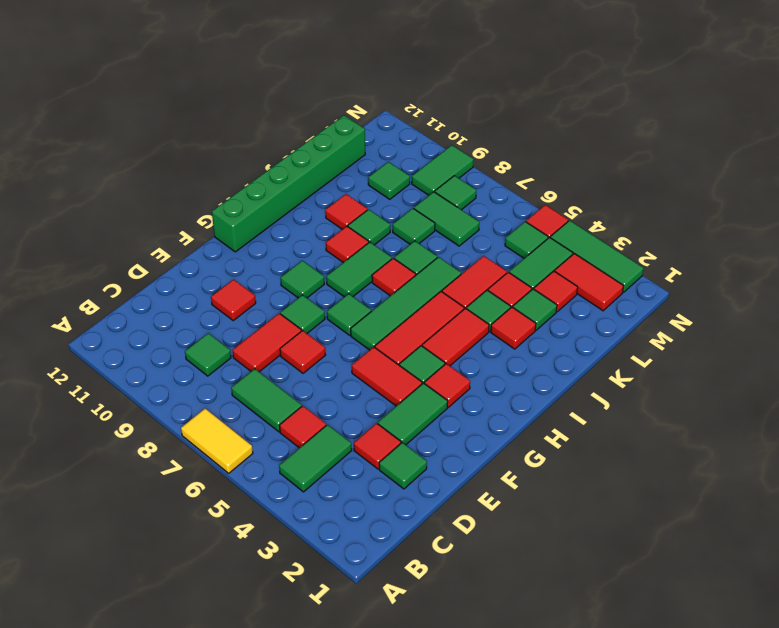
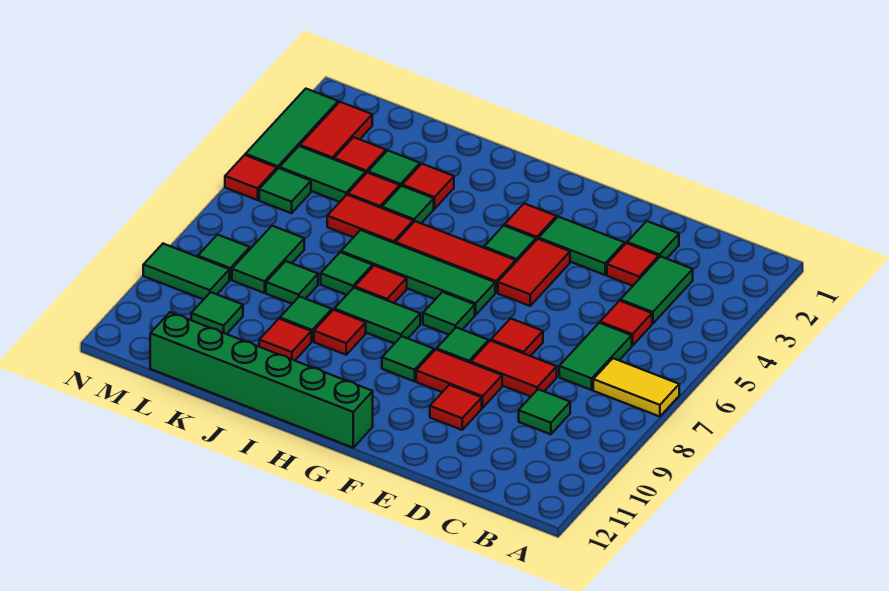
yellow 1x2 tile [181,409,253,473] -> yellow 1x2 tile turned to [593,358,679,417]
green 1x2 tile [279,425,352,492] -> green 1x2 tile turned to [621,256,693,324]
red 1x2 tile [422,308,489,366] -> red 1x2 tile moved to [416,350,502,408]

